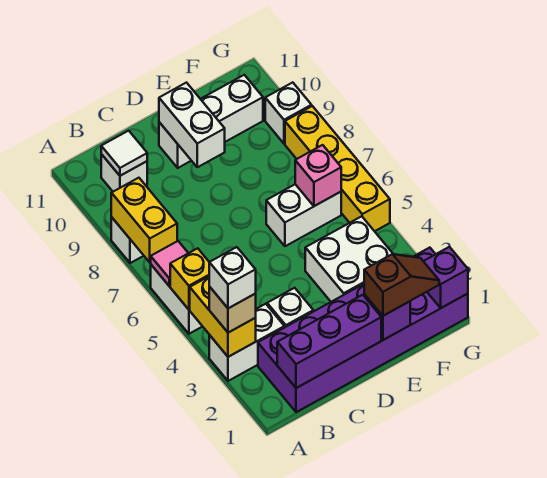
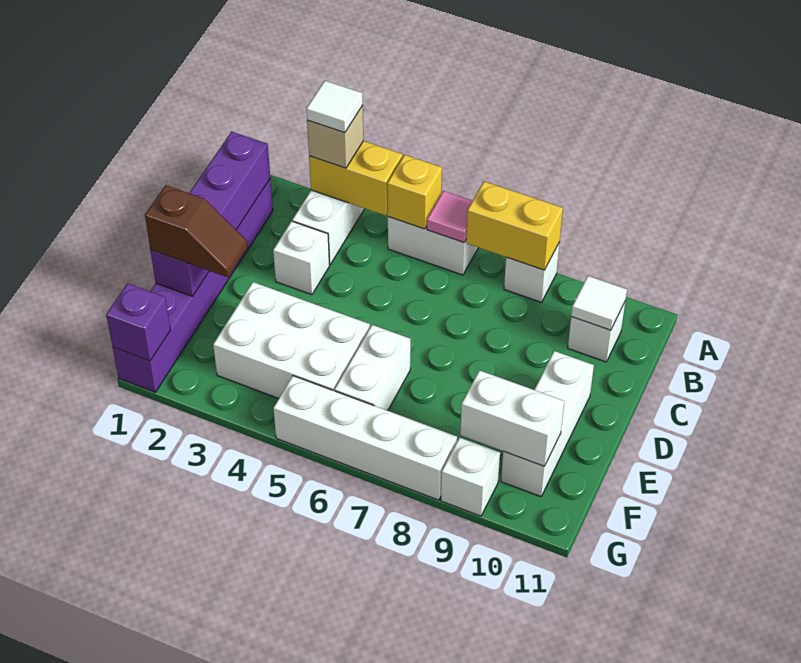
white 1x1 brick [209,247,256,308] -> white 1x1 tile [306,81,363,133]
purple 2x6 brick [258,248,468,412] -> purple 1x6 brick [113,179,273,392]
white 1x2 brick [159,83,225,167] -> white 1x2 brick moved to [460,370,564,466]
brown 1x2 slope [364,254,439,316] -> brown 1x2 slope turned to [145,185,247,277]
white 2x2 brick [305,216,393,302] -> white 2x3 brick [213,282,370,398]
pink 1x1 brick [295,145,341,206] -> none
yellow 1x4 brick [285,106,390,231] -> white 1x4 brick [273,376,457,500]

